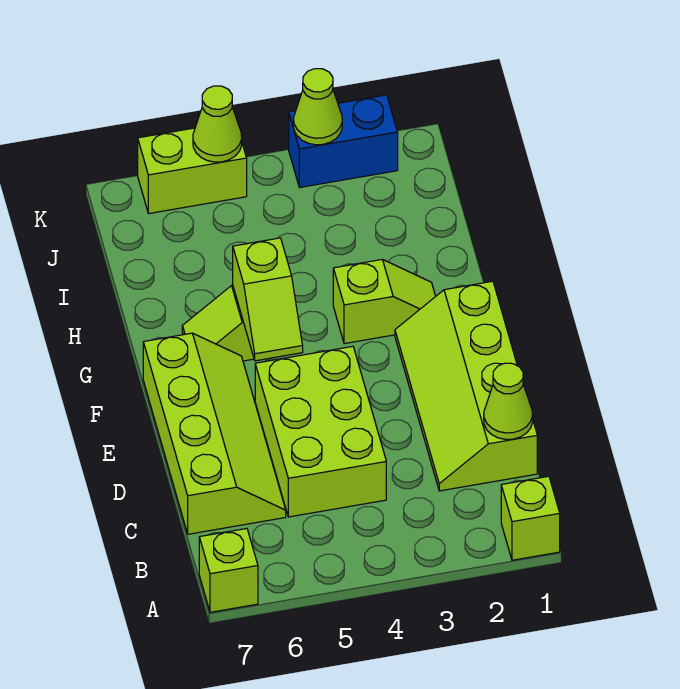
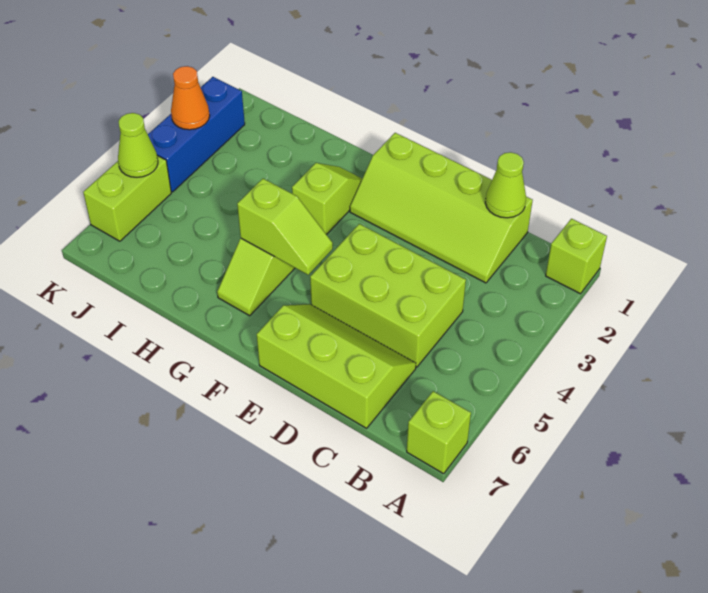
lime 2x4 slope [143,333,286,534] -> lime 2x3 slope [257,304,416,428]
blue 1x2 brick [289,95,398,188] -> blue 1x3 brick [148,77,245,192]
lime 1x1 cone [293,69,342,145] -> orange 1x1 cone [171,66,210,130]

